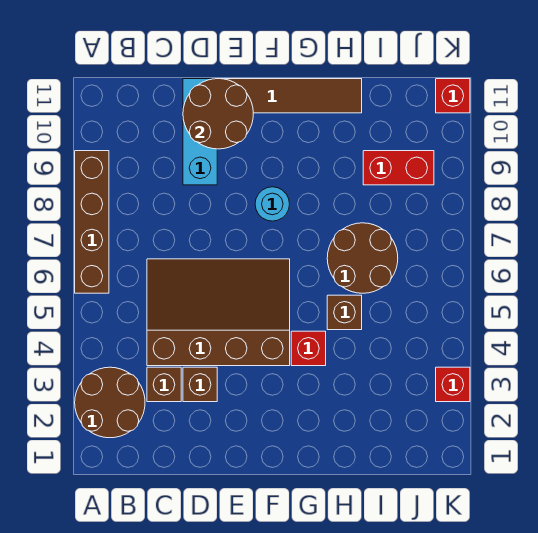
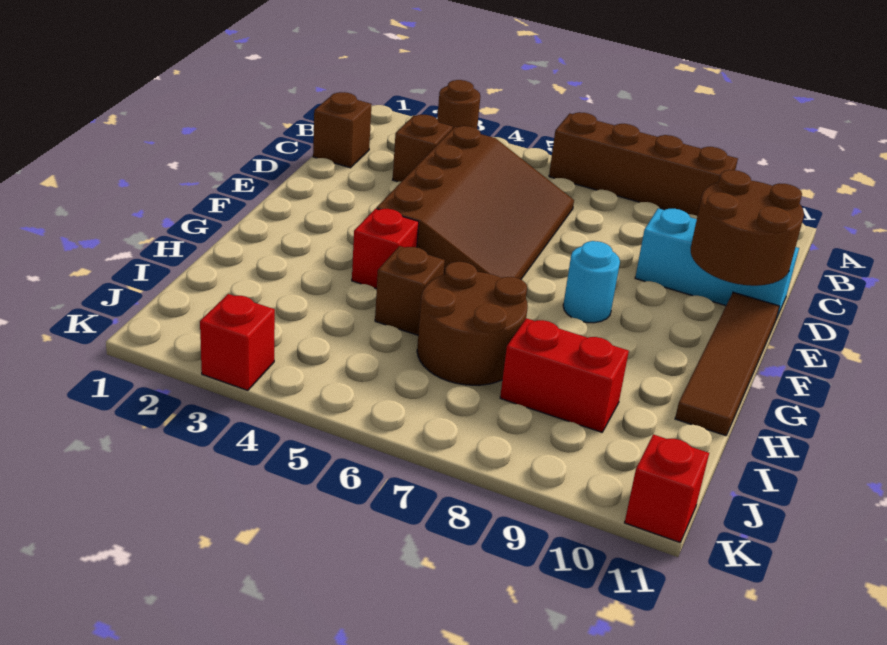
brown 2x2 round brick [75,367,145,438] -> brown 1x1 round brick [437,80,480,129]
brown 1x1 brick [183,367,217,402] -> brown 1x1 brick moved to [313,92,372,168]
red 1x2 brick [363,151,434,185] -> red 1x2 brick turned to [500,318,629,432]

